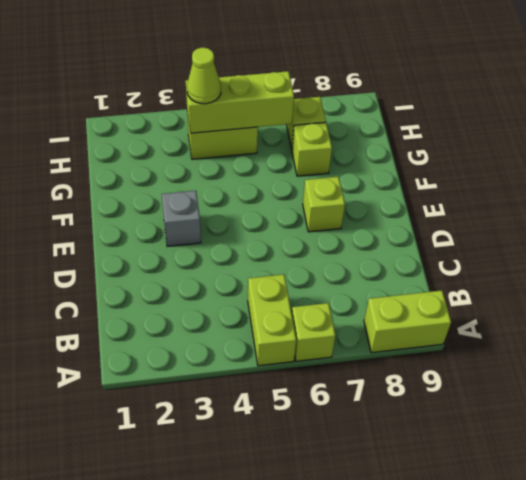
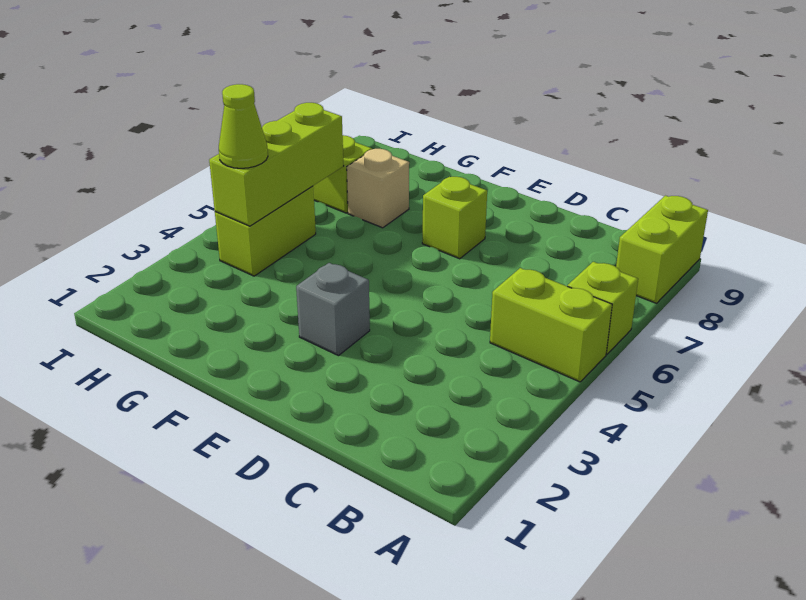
lime 1x1 brick [292,122,332,176] -> tan 1x1 brick [347,149,409,228]

